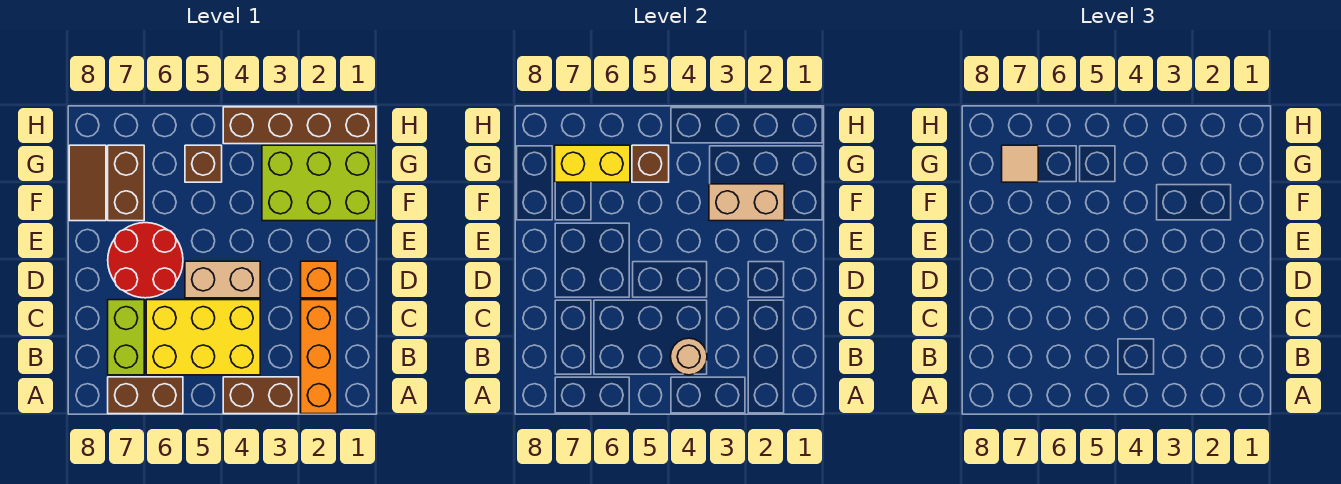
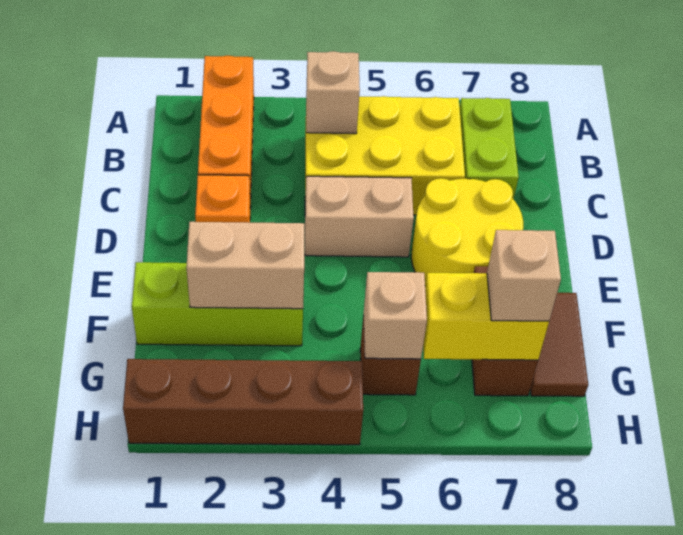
brown 1x2 brick [223,377,299,414] -> none
brown 1x2 brick [108,377,183,414] -> none
tan 1x1 round brick [670,338,707,375] -> tan 1x1 brick [306,51,360,134]
red 2x2 round brick [108,223,183,298] -> yellow 2x2 round brick [411,178,523,284]
lime 2x3 brick [262,145,376,221] -> lime 1x3 brick [132,262,303,346]
brown 1x1 brick [632,145,669,182] -> tan 1x1 brick [364,272,427,359]
tan 1x1 tile [1002,145,1038,182] -> tan 1x1 brick [487,230,561,321]

